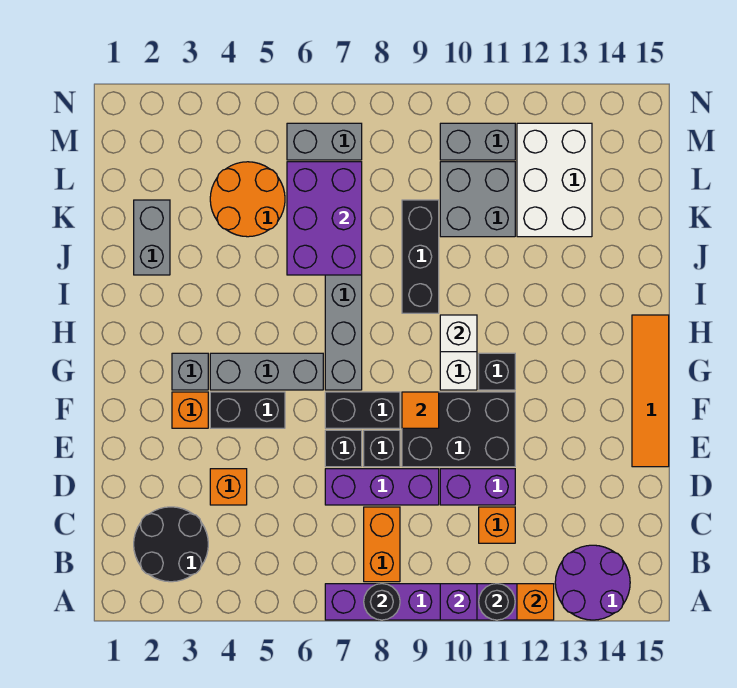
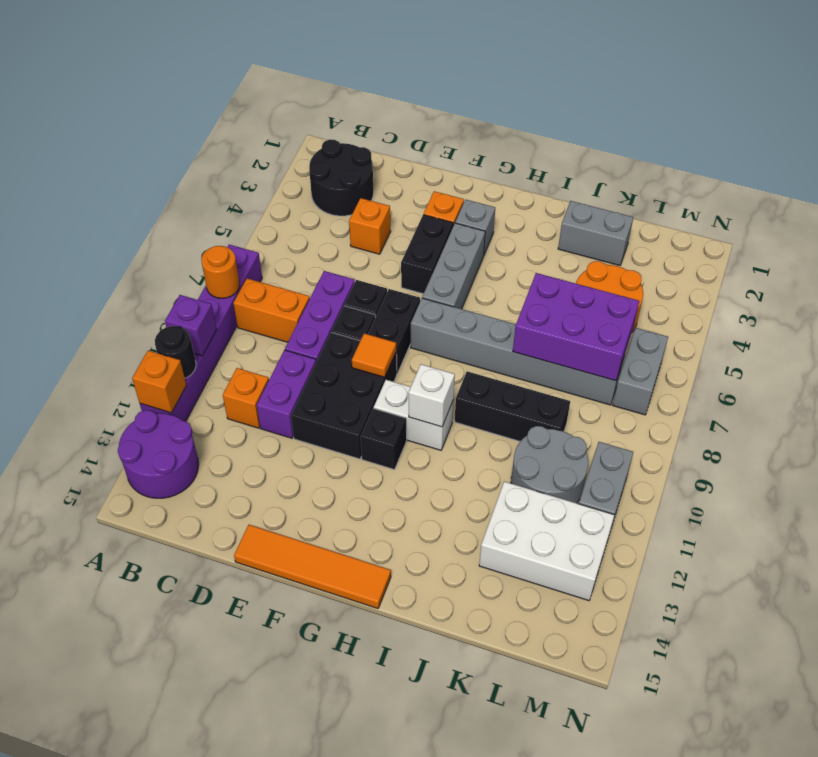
black 1x1 round brick [364,584,400,620] -> orange 1x1 round brick [201,246,240,298]
grey 2x2 brick [440,162,515,237] -> grey 2x2 round brick [511,426,588,503]

